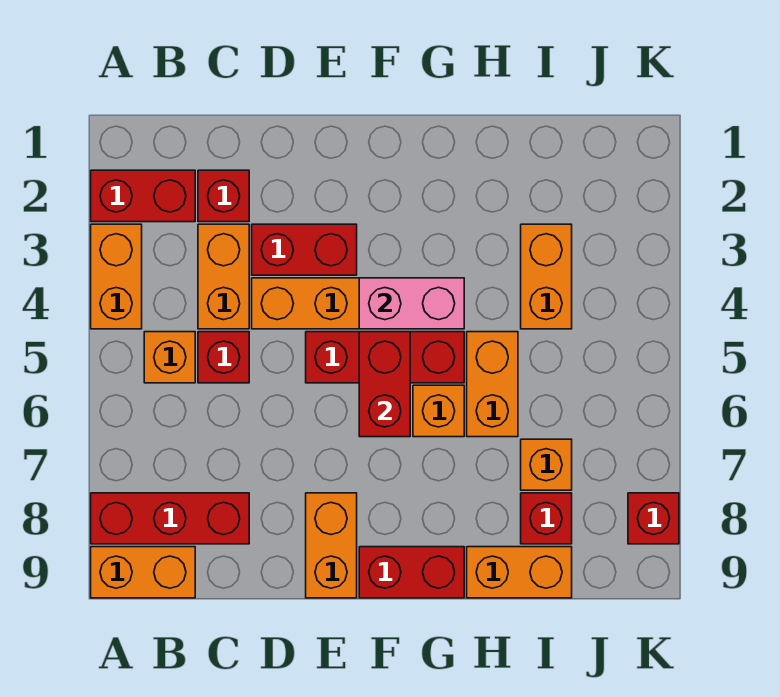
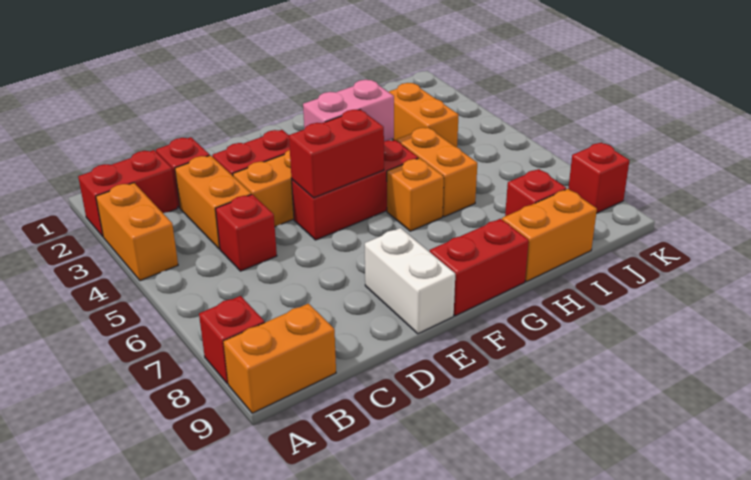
red 1x3 brick [91,493,249,544] -> red 1x1 brick [199,296,265,384]
orange 1x1 brick [144,332,195,383] -> none
orange 1x2 brick [306,493,357,598] -> white 1x2 brick [365,228,455,334]
red 1x2 brick [359,332,410,437] -> red 1x2 brick turned to [289,109,384,198]
orange 1x1 brick [521,439,572,490] -> none

